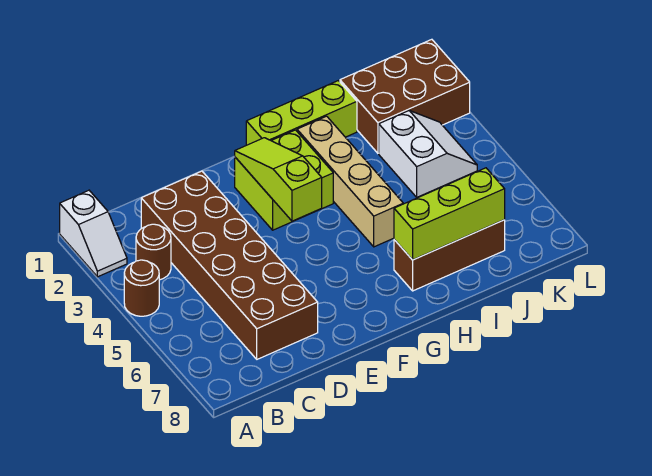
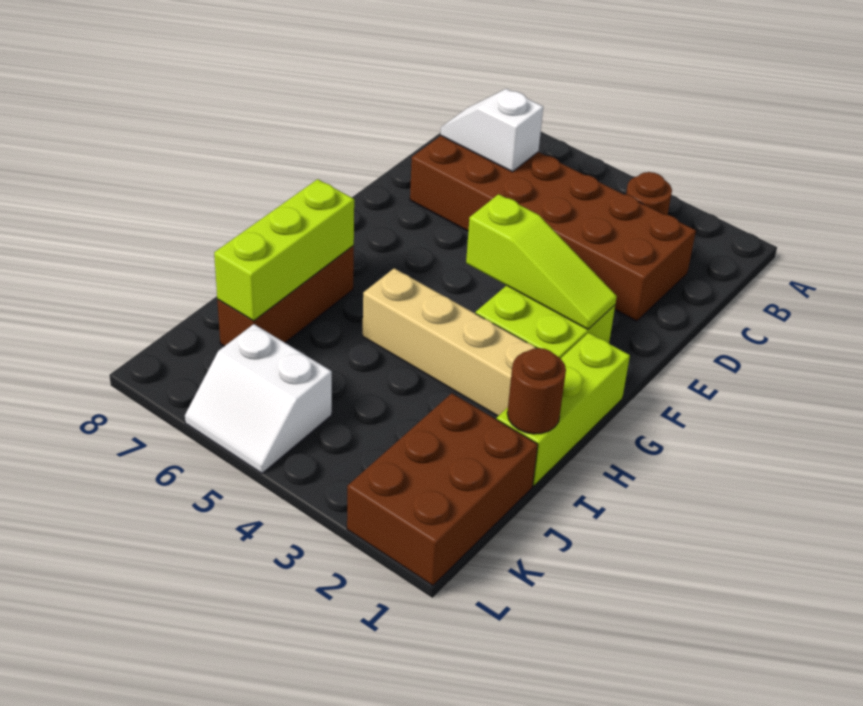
white 1x2 slope [60,190,127,277] -> white 1x2 slope moved to [441,89,543,172]
brown 1x1 round brick [124,260,159,316] -> brown 1x1 round brick moved to [507,348,566,434]
white 2x2 slope [379,111,477,197] -> white 2x2 slope moved to [185,324,332,473]

